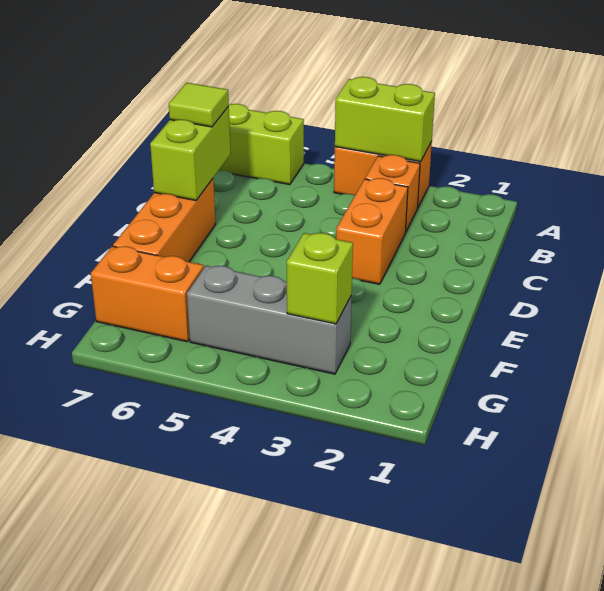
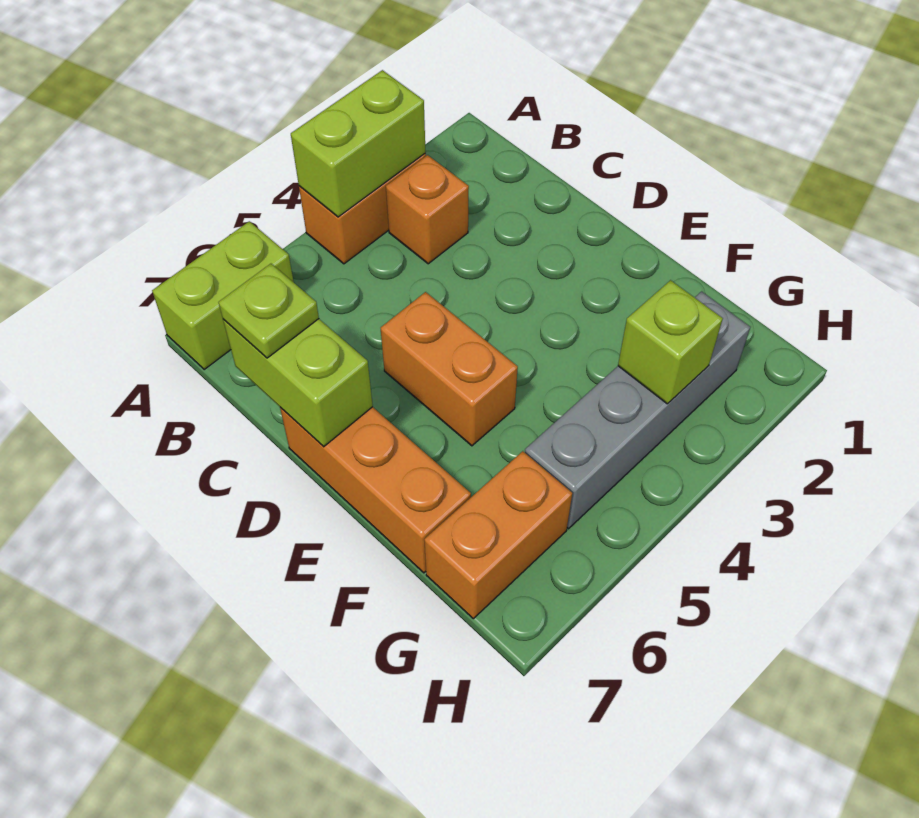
orange 1x2 brick [336,178,408,284] -> orange 1x2 brick moved to [381,292,518,446]
lime 1x1 tile [169,83,229,127] -> lime 1x1 plate [219,264,319,358]
grey 1x3 brick [187,265,352,374] -> grey 1x4 brick [525,292,750,529]

